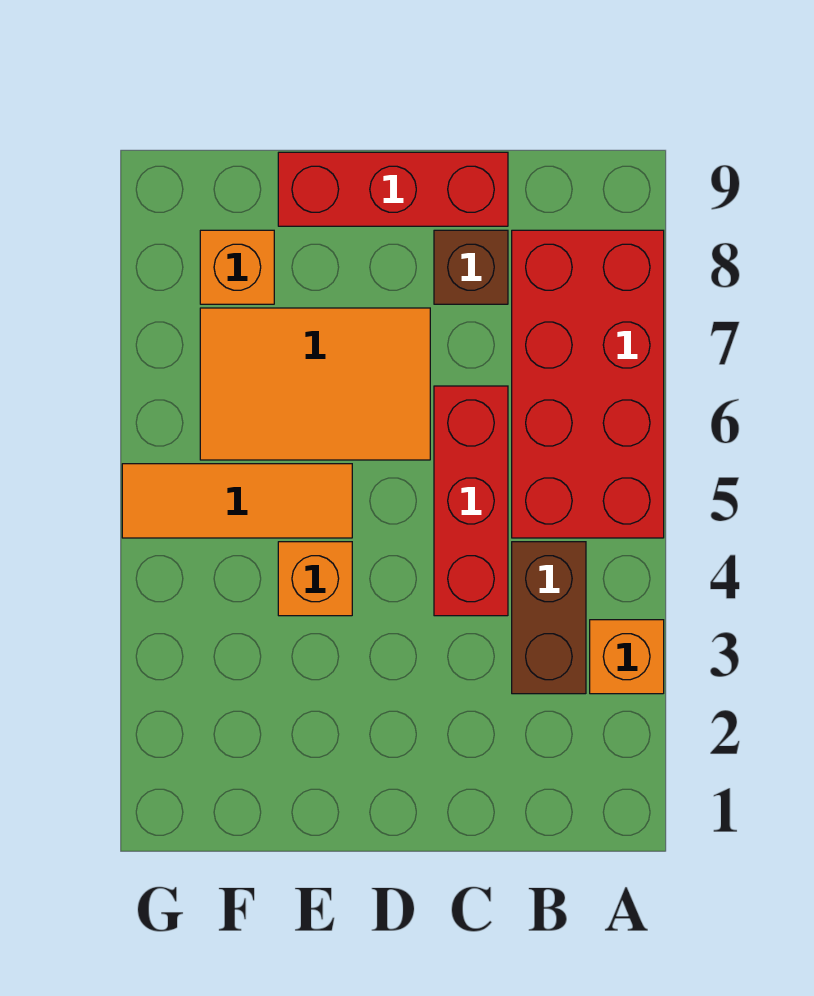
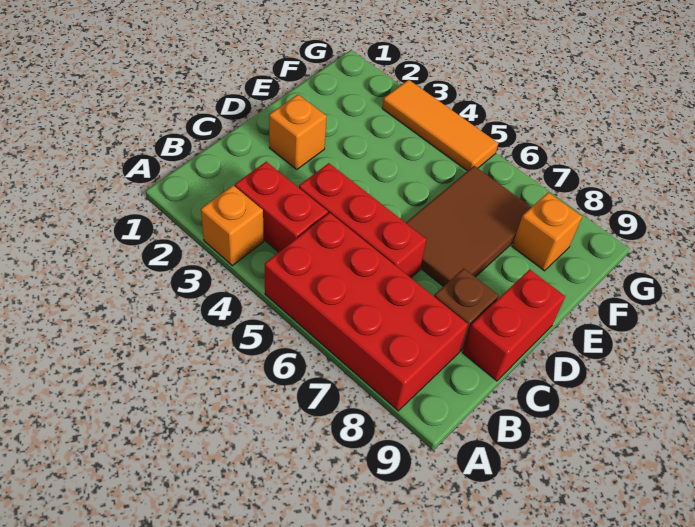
brown 1x2 brick [512,542,586,694] -> red 1x2 brick [235,162,328,252]
red 1x3 brick [278,152,508,226] -> red 1x2 brick [462,269,565,381]
orange 2x3 tile [200,308,430,460] -> brown 2x3 tile [406,166,531,286]
orange 1x1 brick [278,542,352,616] -> orange 1x1 brick moved to [269,95,327,169]
orange 1x3 tile [122,464,352,538] -> orange 1x3 tile turned to [382,80,498,171]

